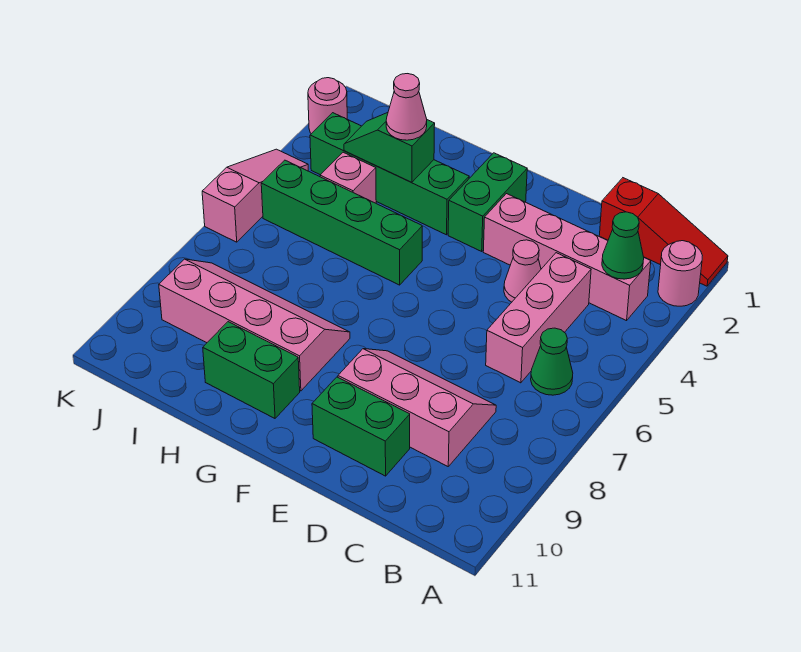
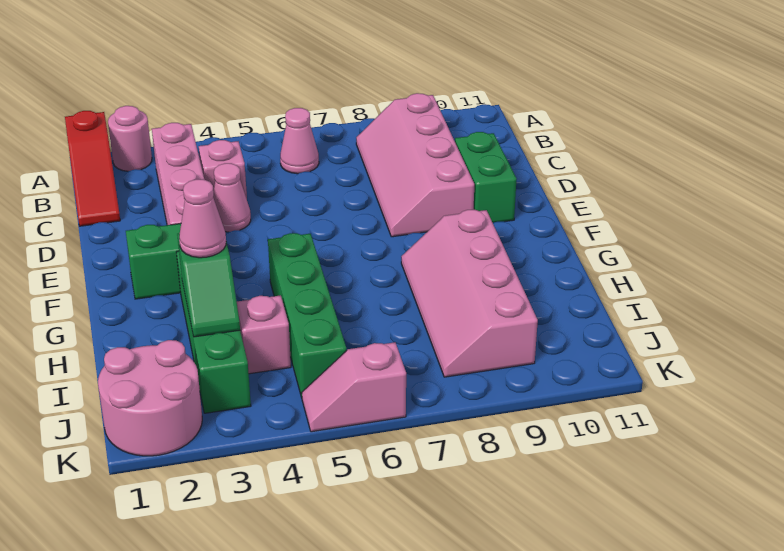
red 1x3 slope [599,178,728,286] -> red 1x3 slope turned to [65,111,120,226]
green 1x1 cone [602,212,644,279] -> none
green 1x1 cone [531,328,573,395] -> pink 1x1 cone [280,108,319,174]
pink 1x3 brick [486,253,591,383] -> pink 1x1 brick [199,140,247,199]
pink 2x3 slope [338,349,496,466] -> pink 2x4 slope [356,93,474,237]
green 1x2 brick [203,322,300,418] -> none
pink 1x1 round brick [308,78,347,134] -> pink 2x2 round brick [98,340,202,456]
pink 1x3 slope [202,149,308,242] -> pink 1x2 slope [302,342,406,432]

